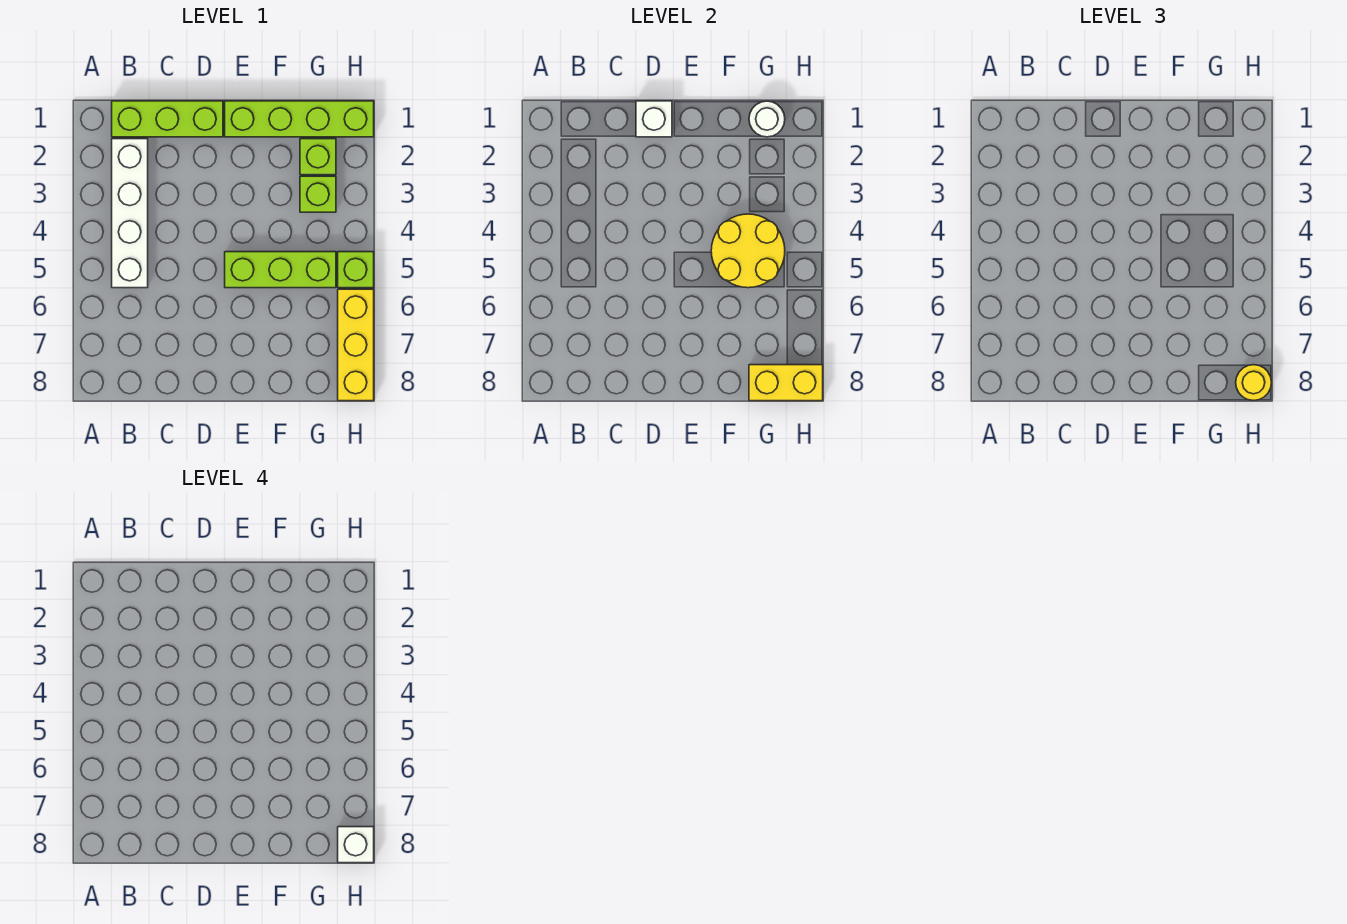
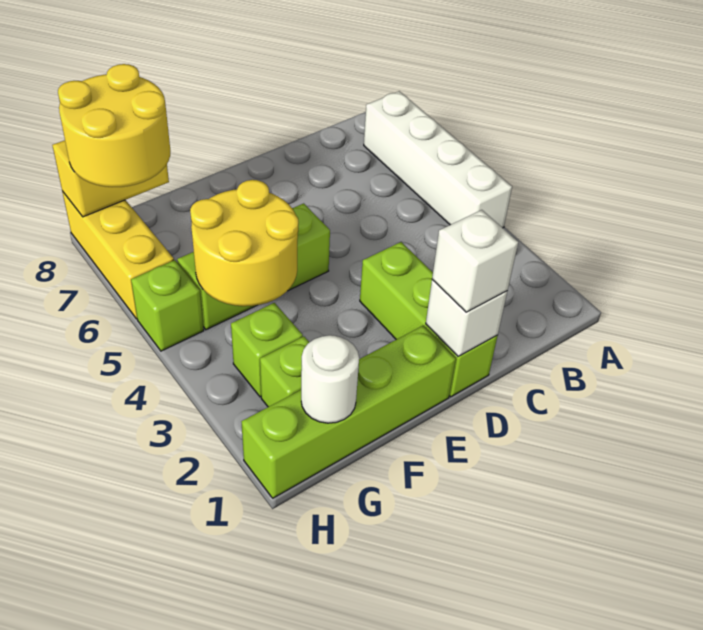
lime 1x3 brick [112,101,223,137] -> lime 1x3 brick turned to [360,242,498,397]
white 1x4 brick [112,139,148,288] -> white 1x4 brick moved to [364,91,512,228]
yellow 1x1 round brick [1236,365,1271,400] -> yellow 2x2 round brick [58,64,170,187]
white 1x1 brick [338,827,374,863] -> white 1x1 brick moved to [432,210,518,312]

